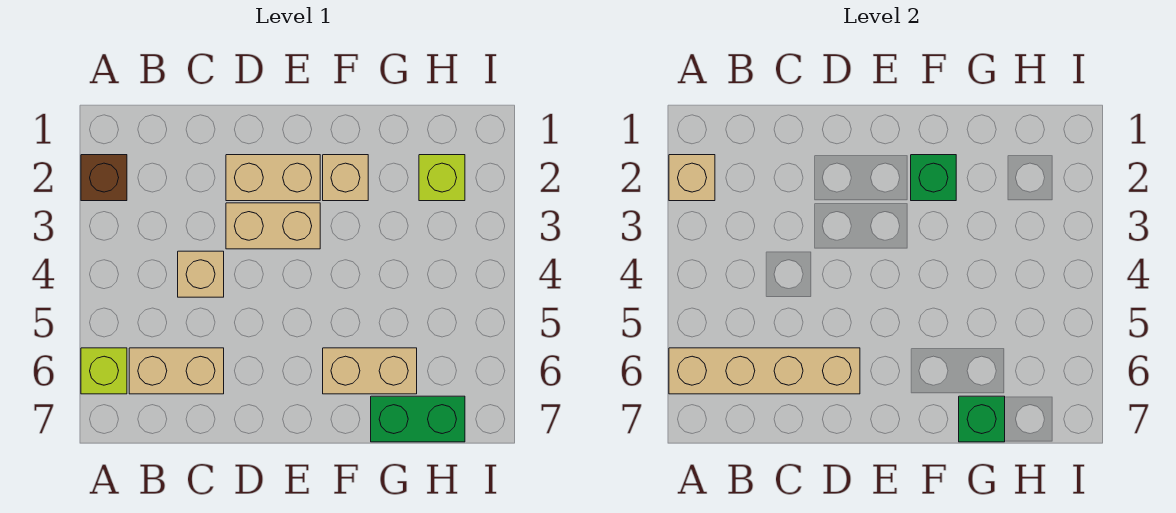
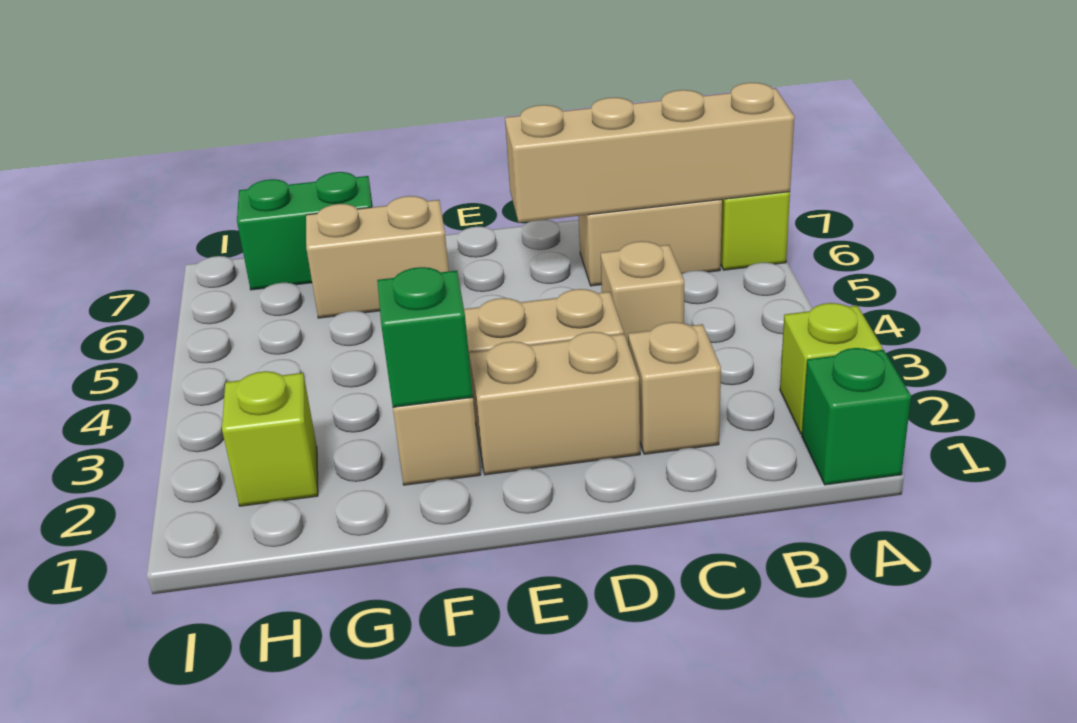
brown 1x1 brick [81,155,127,201] -> lime 1x1 brick [780,303,882,434]
tan 1x1 brick [669,155,715,201] -> tan 1x1 brick moved to [628,322,721,454]
green 1x1 brick [959,396,1005,442] -> green 1x1 brick moved to [802,348,911,485]

